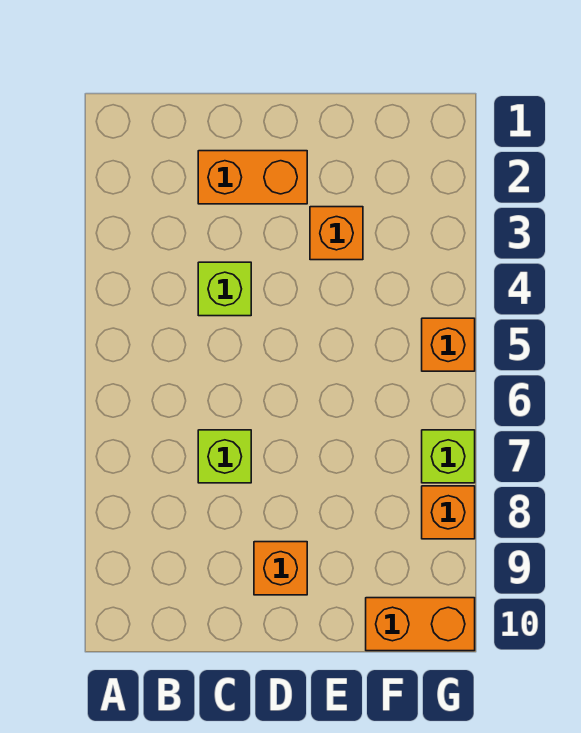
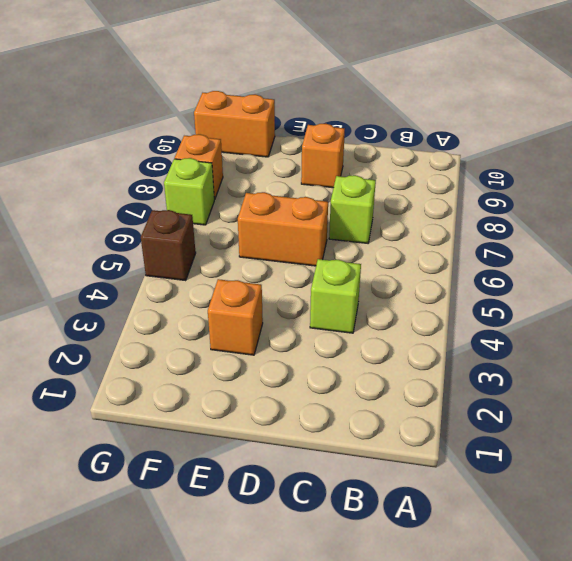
orange 1x2 brick [198,151,307,204] -> orange 1x2 brick moved to [238,192,328,266]
orange 1x1 brick [422,318,475,371] -> brown 1x1 brick [141,210,196,280]

